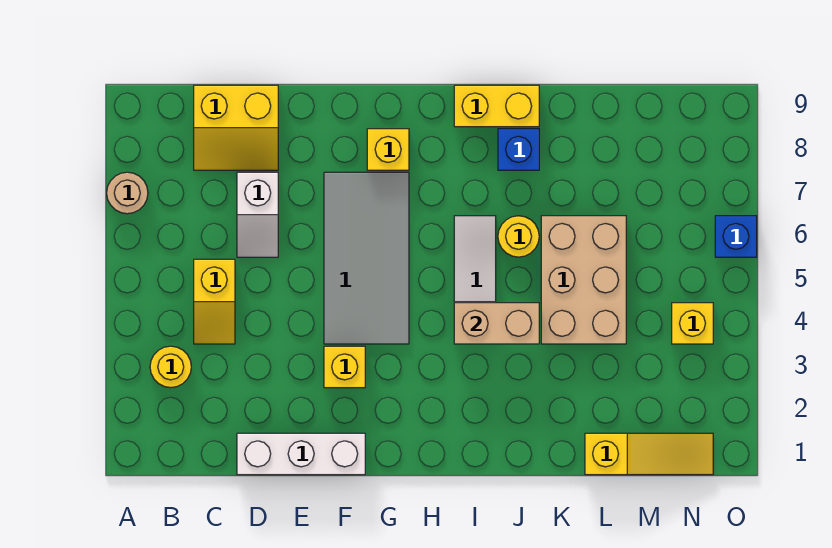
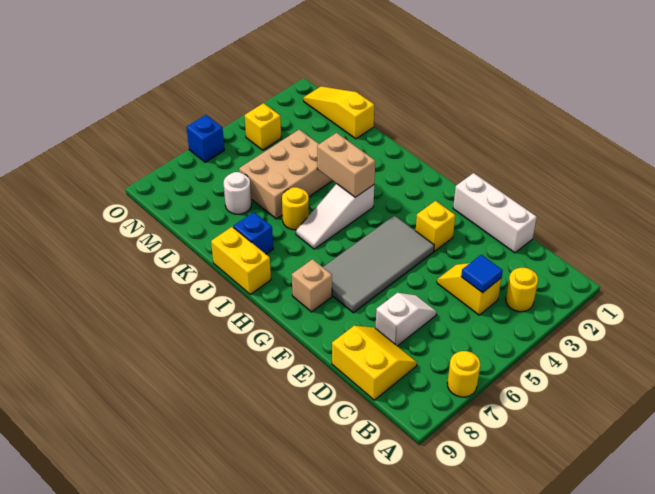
tan 1x1 round brick [107,172,148,214] -> yellow 1x1 round brick [447,351,480,397]
yellow 1x2 slope [194,259,235,344] -> yellow 1x2 slope turned to [437,263,501,315]
none -> blue 1x1 tile [461,255,503,293]
yellow 1x1 brick [367,129,409,170] -> tan 1x1 brick [292,259,332,312]
none -> white 1x1 round brick [223,172,252,214]

